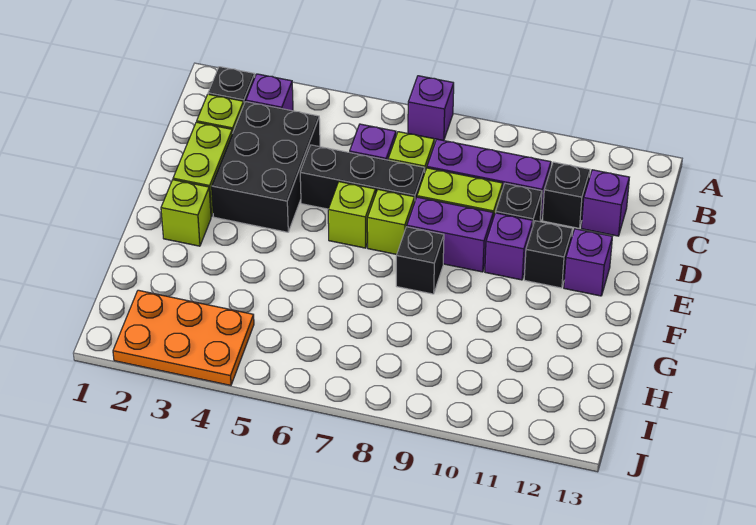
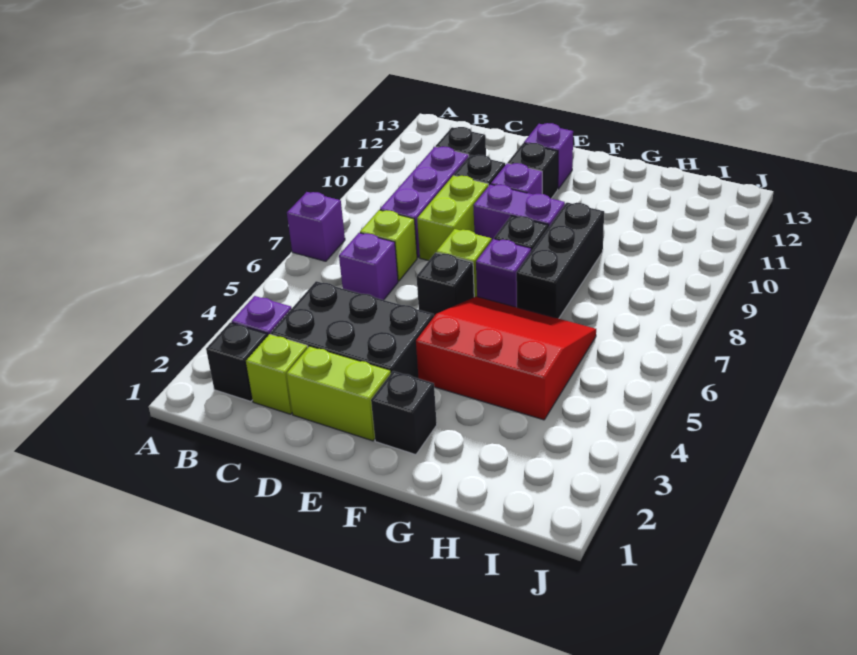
purple 1x1 brick [581,170,629,236] -> purple 1x1 brick moved to [476,239,531,307]
black 1x3 brick [300,145,425,209] -> black 1x3 brick moved to [516,203,604,319]
lime 1x1 brick [328,182,376,248] -> black 1x1 brick [417,253,474,316]
purple 1x2 brick [407,197,493,272] -> purple 1x2 brick turned to [473,184,565,240]
lime 1x1 brick [161,180,211,246] -> black 1x1 brick [371,371,437,455]
none -> red 3x3 slope [416,296,596,420]
orange 2x3 plate [113,290,254,385] -> none

